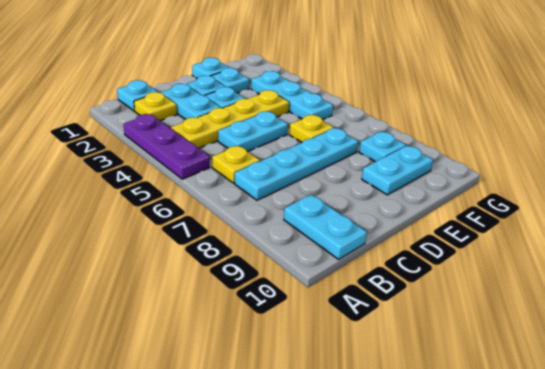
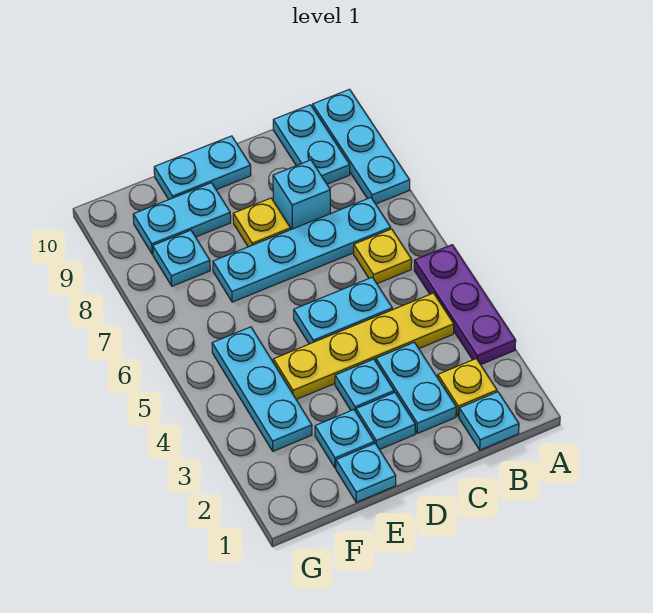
none -> cyan 1x3 plate [313,89,410,204]
none -> cyan 1x1 brick [273,160,330,229]
none -> cyan 1x2 plate [154,136,251,200]
yellow 1x1 plate [289,115,334,142] -> yellow 1x1 plate moved to [233,198,291,247]

